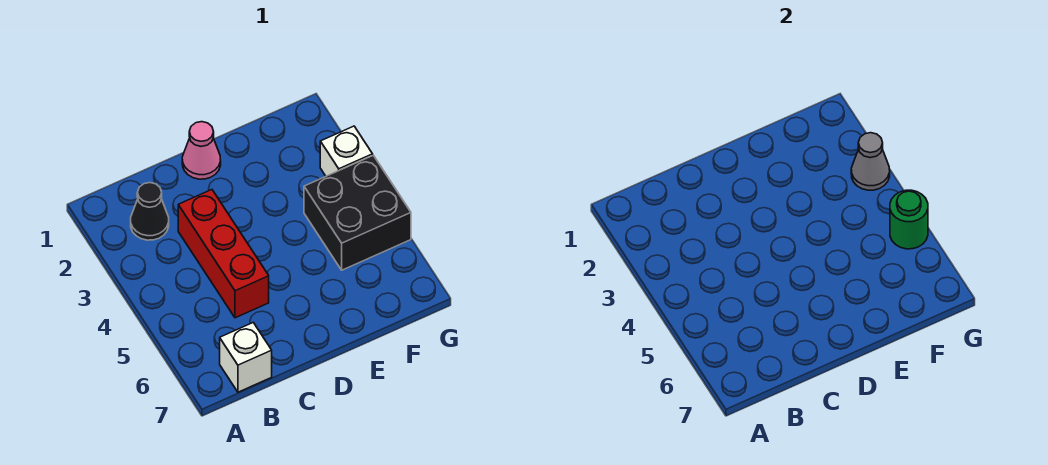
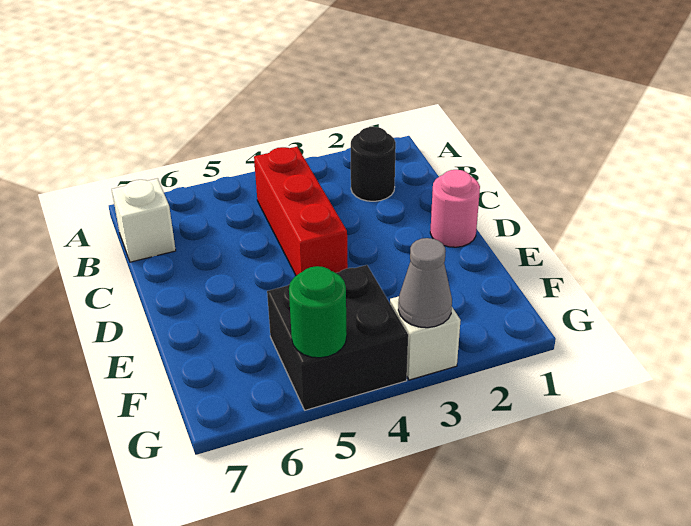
black 1x1 cone [131,183,169,240] -> black 1x1 round brick [351,127,396,201]
red 1x3 brick [178,190,269,318] -> red 1x3 brick turned to [254,147,348,276]
pink 1x1 cone [182,122,221,179] -> pink 1x1 round brick [430,170,480,247]

